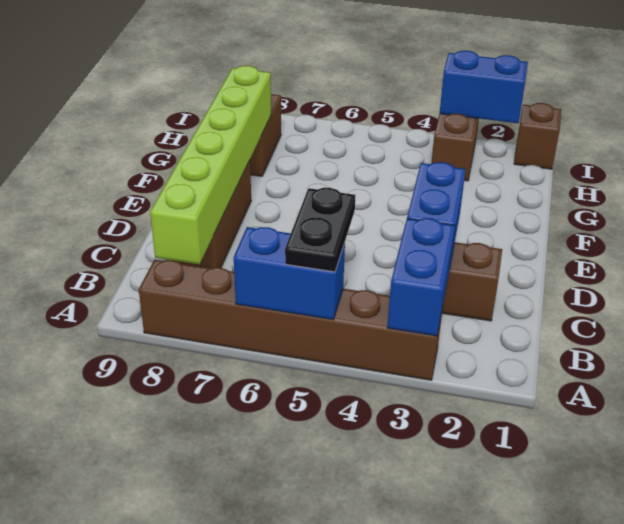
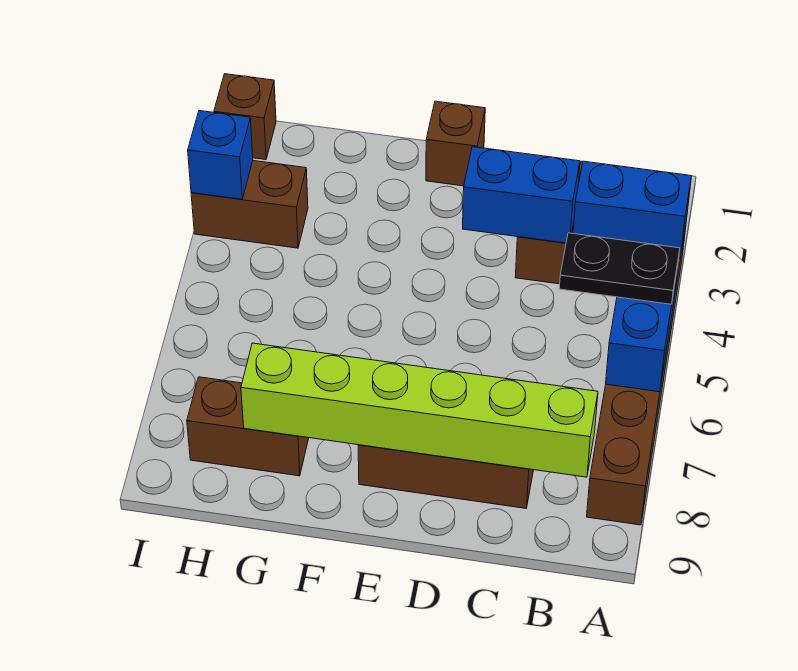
none -> brown 1x1 brick [426,101,485,186]
blue 1x2 brick [440,51,528,123] -> blue 1x1 brick [188,111,253,199]

